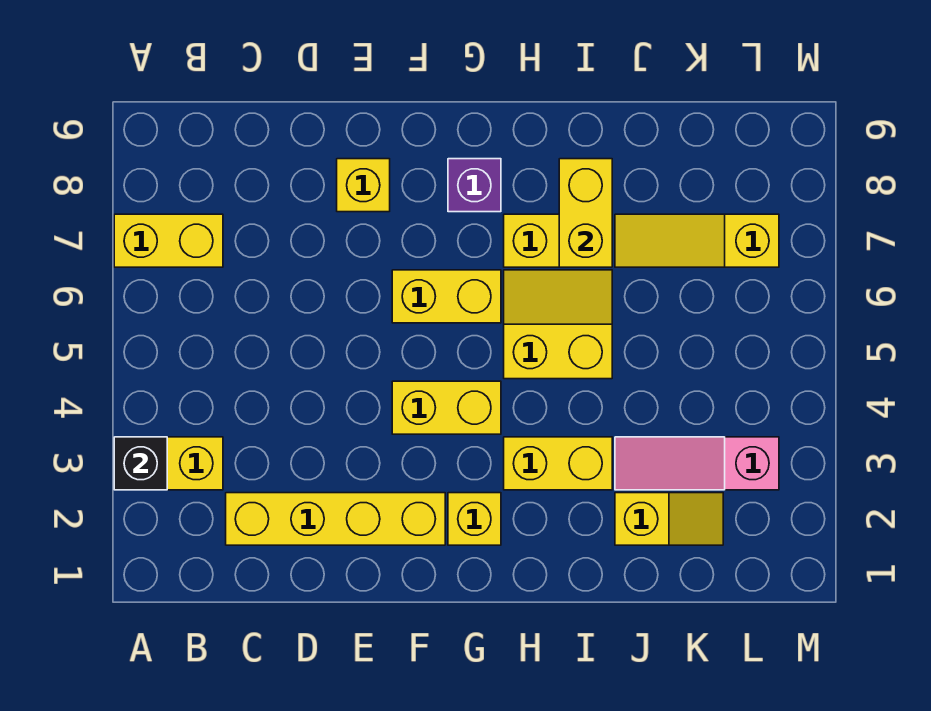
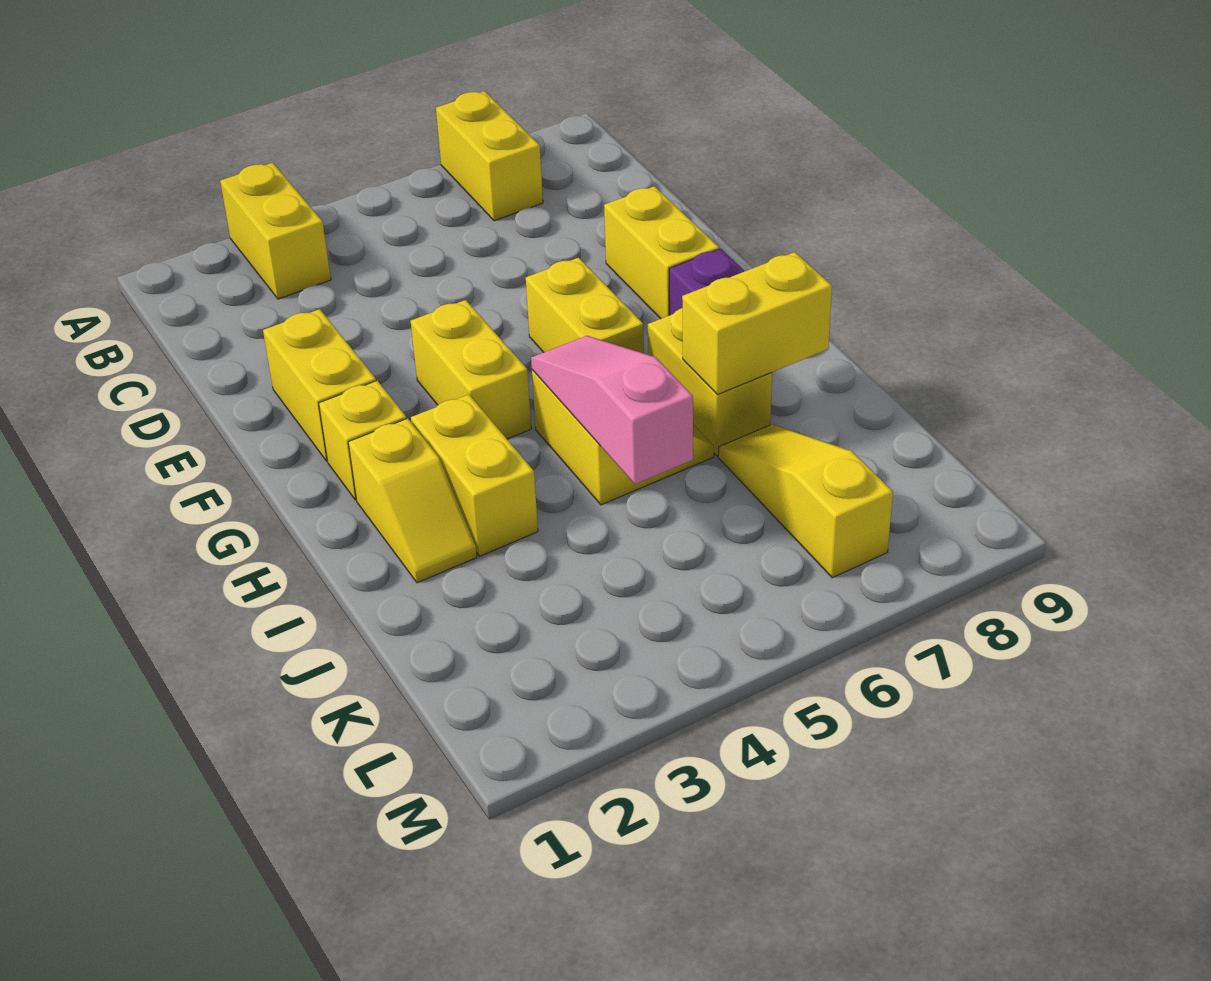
black 1x1 brick [114,437,167,490] -> none
yellow 1x4 brick [226,493,445,545] -> yellow 1x2 brick [263,309,376,461]
yellow 1x1 brick [337,159,390,212] -> yellow 1x2 brick [604,186,719,319]
yellow 1x2 slope [615,493,723,545] -> yellow 1x2 slope moved to [348,418,477,583]
pink 1x3 slope [615,437,779,490] -> pink 1x3 slope moved to [531,336,693,484]

